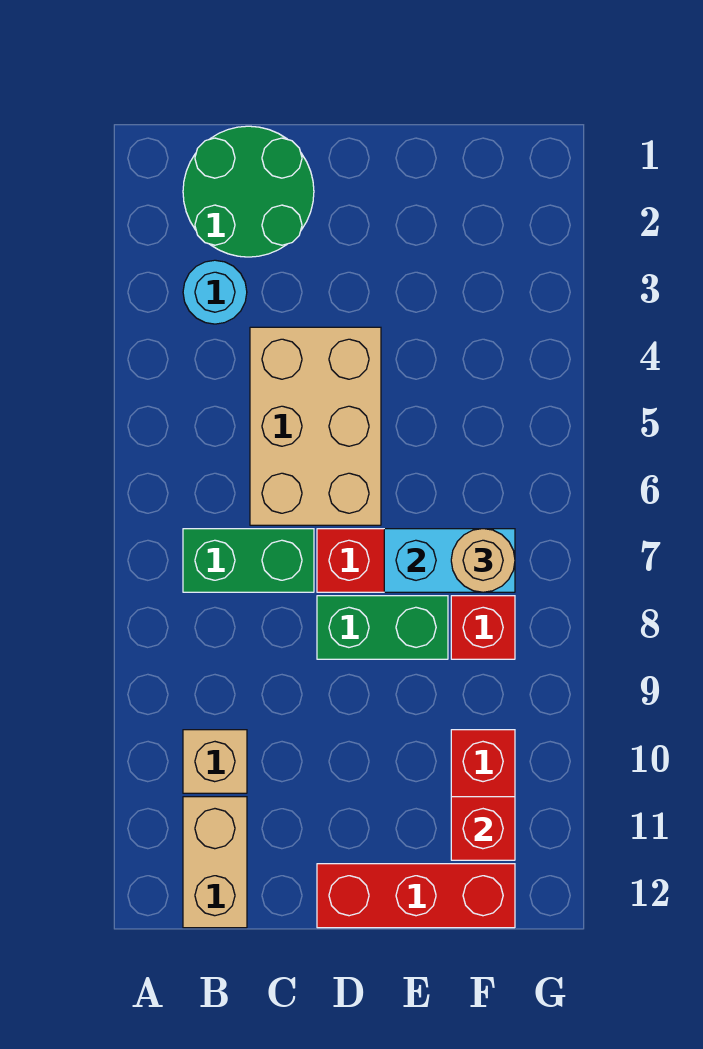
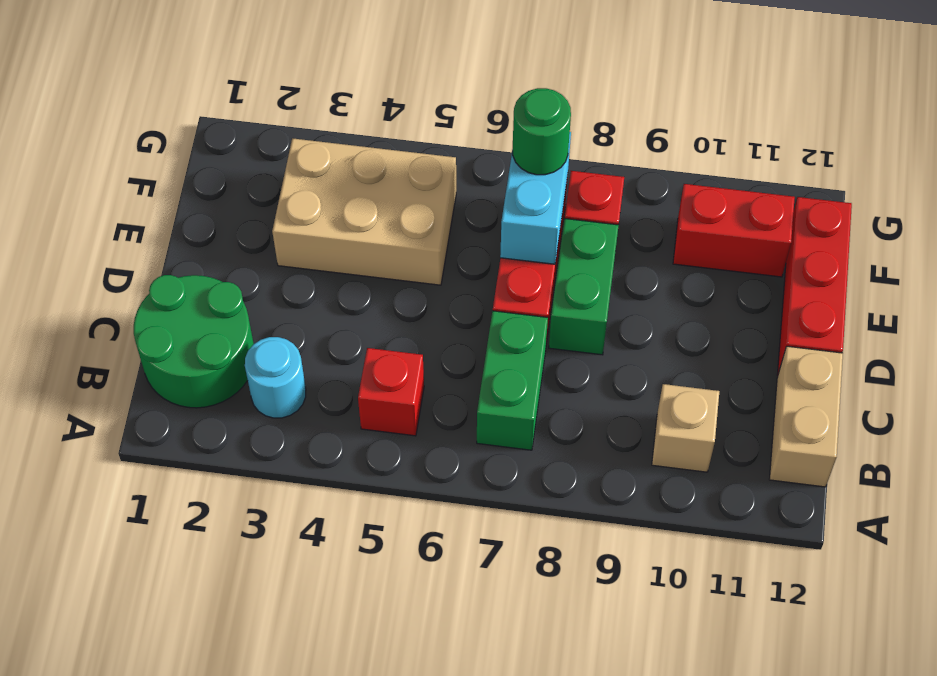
tan 1x2 brick [183,797,247,928] -> tan 1x2 brick turned to [769,346,843,487]
tan 2x3 brick [250,327,381,525] -> tan 2x3 brick moved to [272,138,456,285]
tan 1x1 round brick [451,529,515,592] -> green 1x1 round brick [513,88,571,175]
red 1x1 brick [451,797,515,860] -> red 1x1 brick moved to [358,348,424,436]

